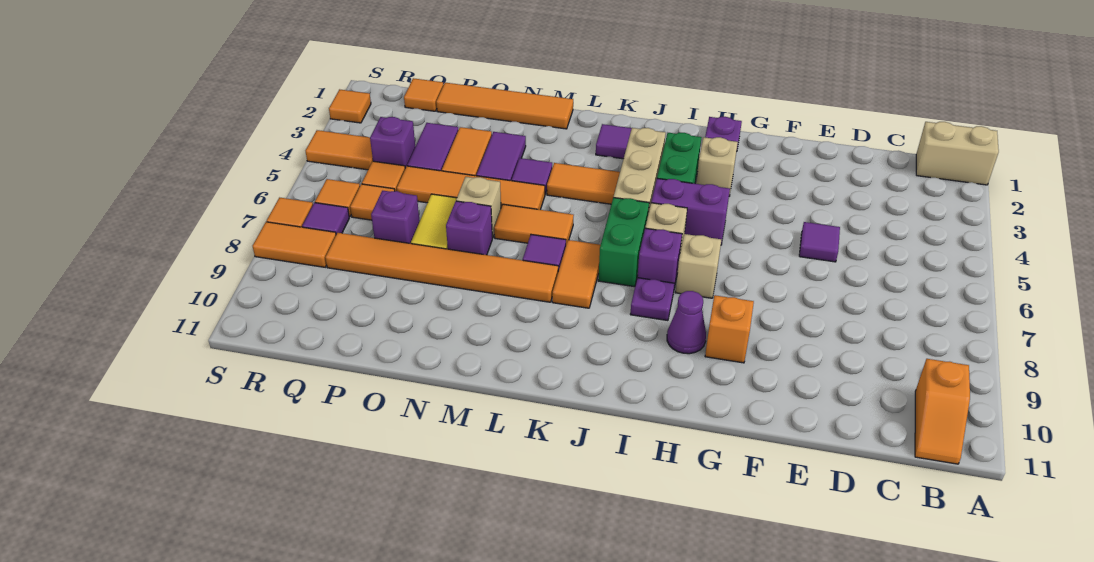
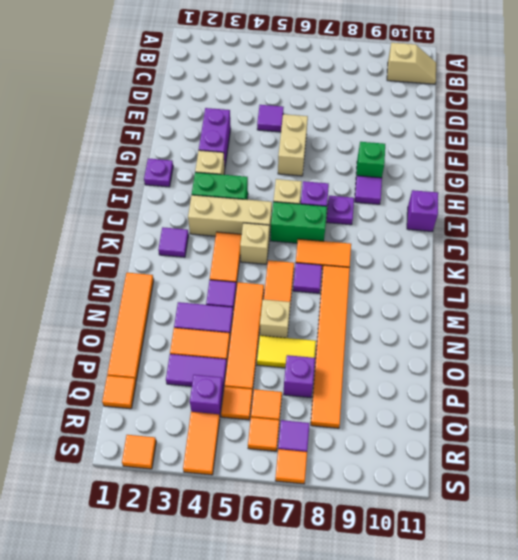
tan 1x2 brick [916,122,999,185] -> tan 1x2 brick moved to [278,114,308,176]
orange 1x2 slope [915,359,970,464] -> tan 1x2 slope [387,43,436,84]
orange 1x1 brick [705,295,754,363] -> green 1x1 brick [356,142,385,178]
purple 1x2 brick [651,178,730,245] -> purple 1x2 brick moved to [199,108,231,165]
tan 1x1 brick [676,234,721,298] -> tan 1x1 brick moved to [240,223,269,264]
purple 1x1 cone [667,291,706,354] -> purple 1x1 tile [355,176,382,204]
purple 1x1 brick [446,201,492,255] -> purple 1x1 brick moved to [407,190,438,231]
orange 1x2 tile [253,222,336,267] -> none

